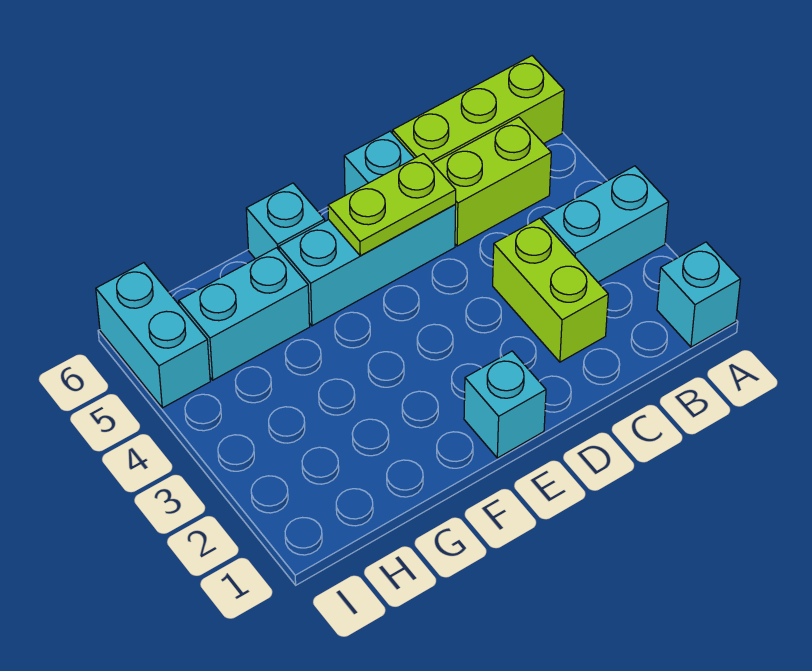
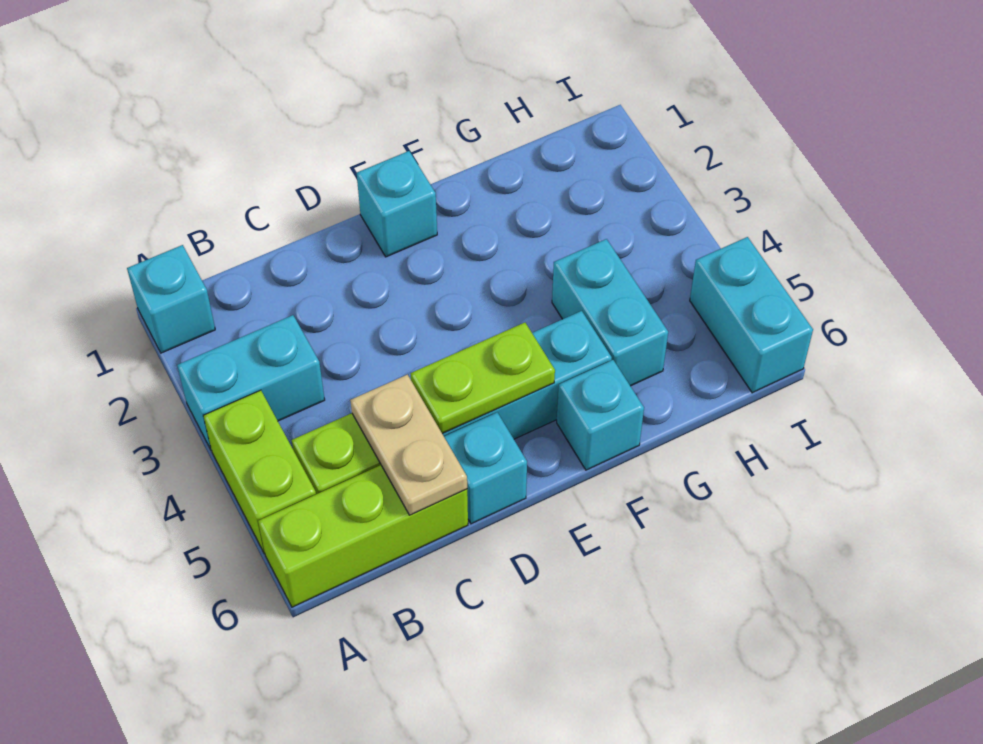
lime 1x2 brick [493,218,608,362] -> lime 1x2 brick moved to [203,390,316,554]
none -> tan 1x2 plate [350,375,467,515]
cyan 1x2 brick [179,248,310,380] -> cyan 1x2 brick turned to [552,239,668,386]

